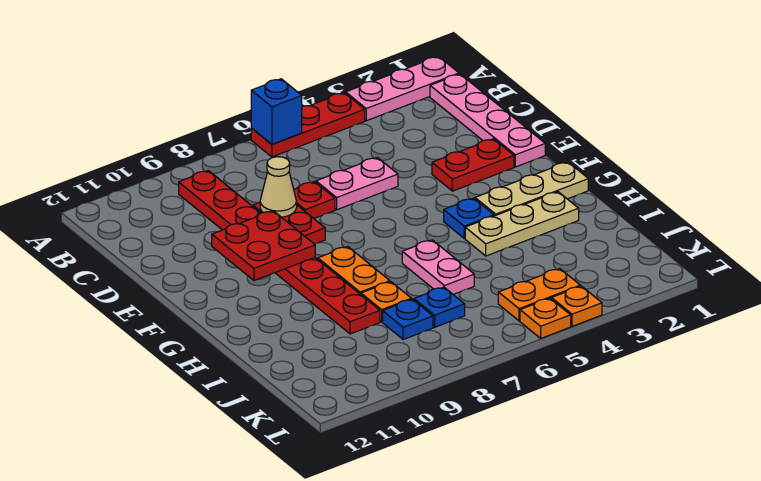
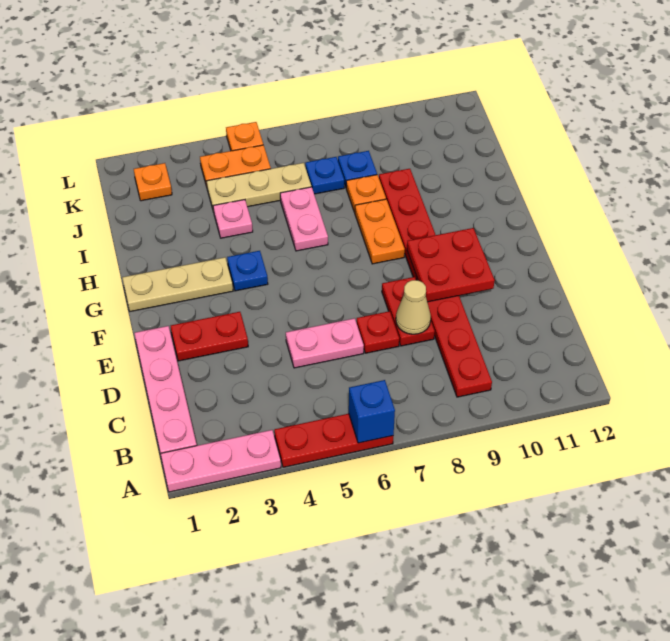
tan 1x3 plate [465,192,579,256] -> tan 1x3 plate moved to [206,163,311,211]
none -> pink 1x1 plate [213,200,253,238]
orange 1x1 plate [552,286,602,326] -> orange 1x1 plate moved to [134,163,172,201]

